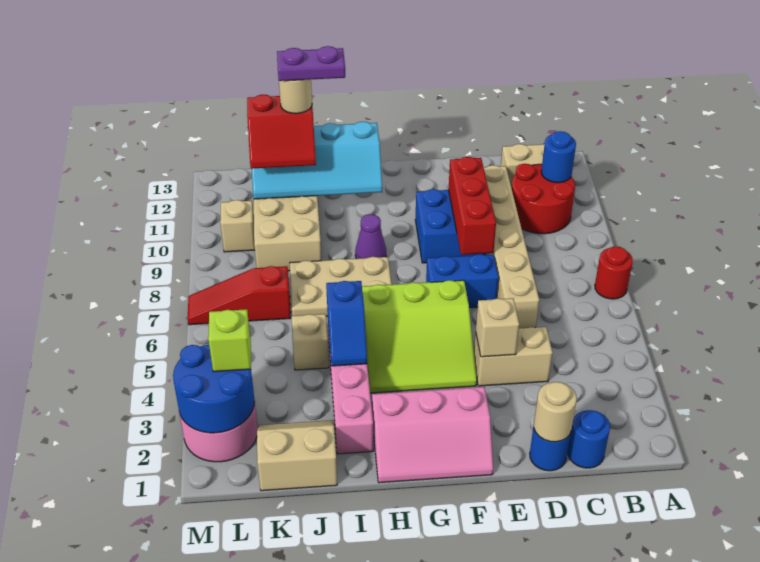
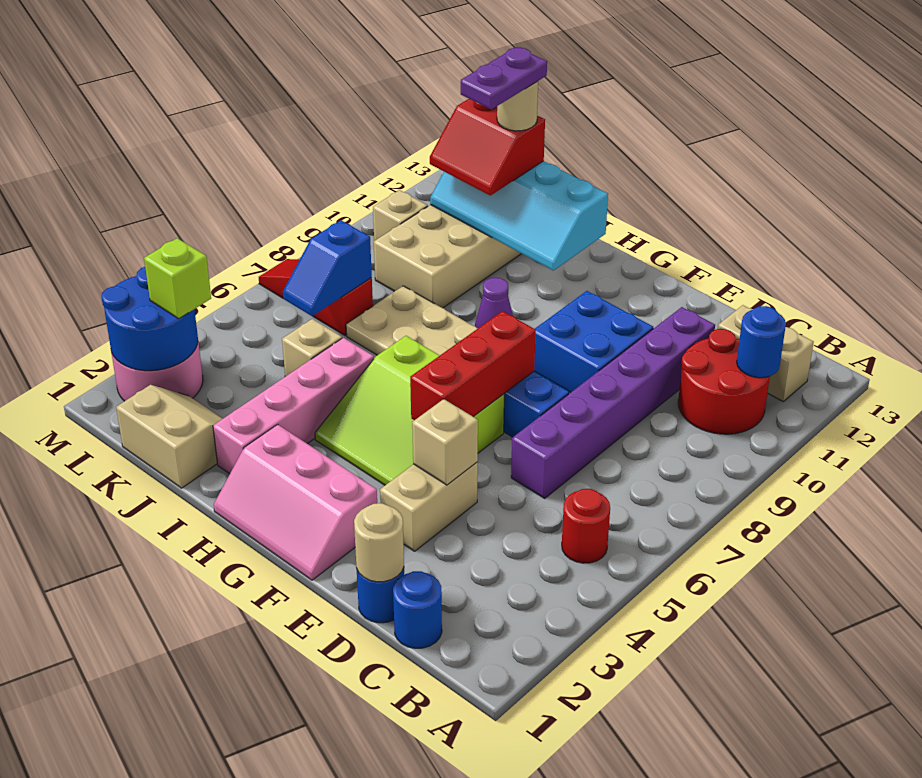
red 1x1 round brick [595,246,633,299] -> red 1x1 round brick moved to [562,489,610,563]
tan 1x2 brick [474,327,553,386] -> tan 1x2 brick turned to [380,462,478,551]
tan 1x6 brick [484,165,539,329] -> purple 1x6 brick [511,307,715,498]
red 1x3 brick [449,157,496,255] -> red 1x3 brick moved to [410,311,536,420]
blue 1x2 slope [326,281,367,366] -> blue 1x2 slope moved to [283,220,372,316]
purple 1x2 plate [277,46,345,81] -> purple 1x2 plate turned to [461,47,547,109]

